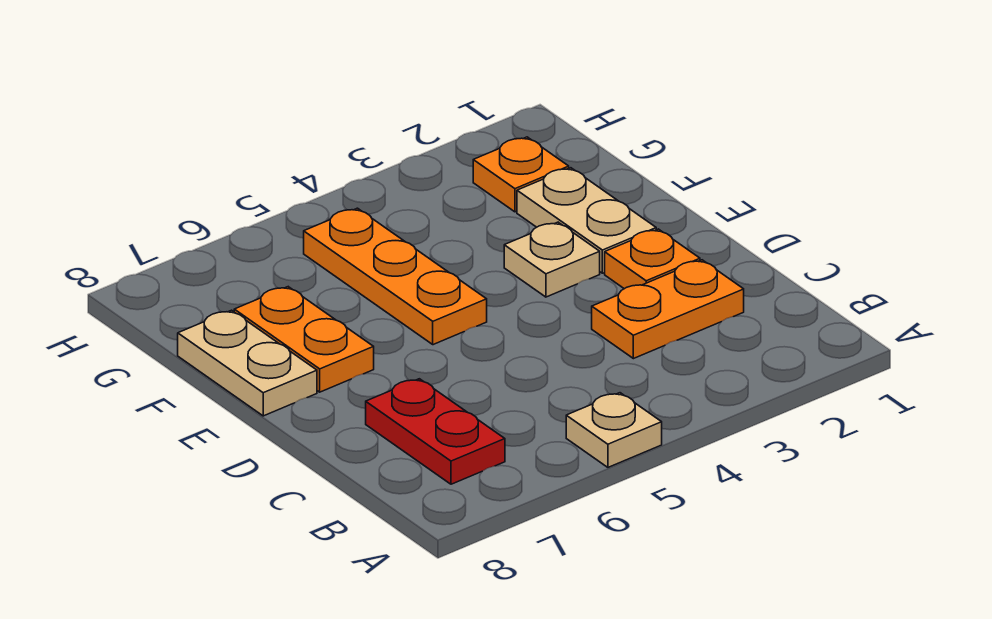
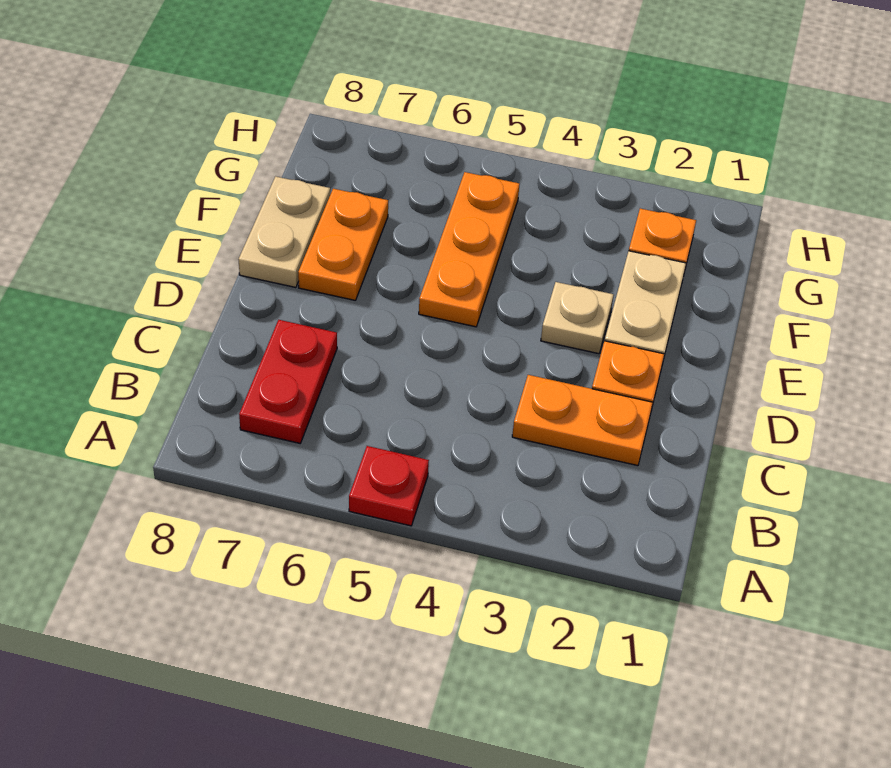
tan 1x1 plate [566,393,662,467] -> red 1x1 plate [349,446,429,526]

